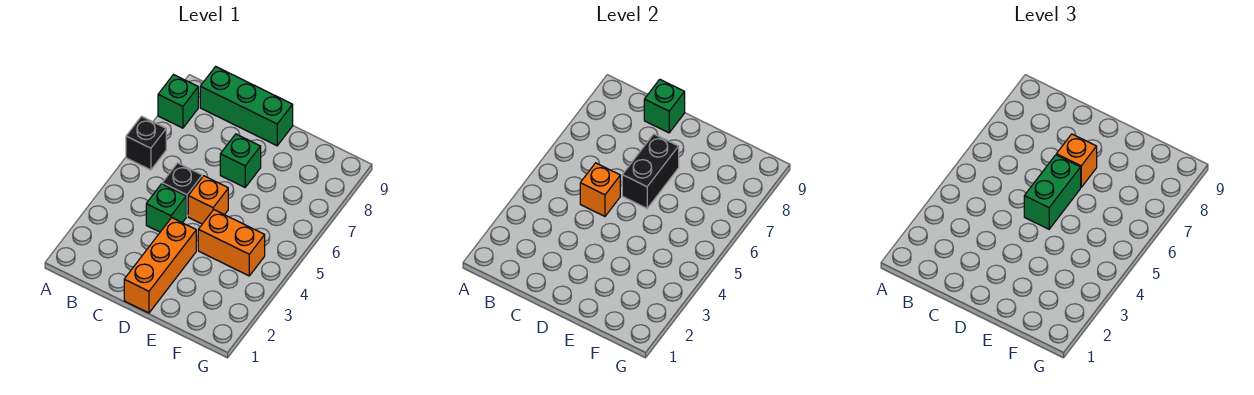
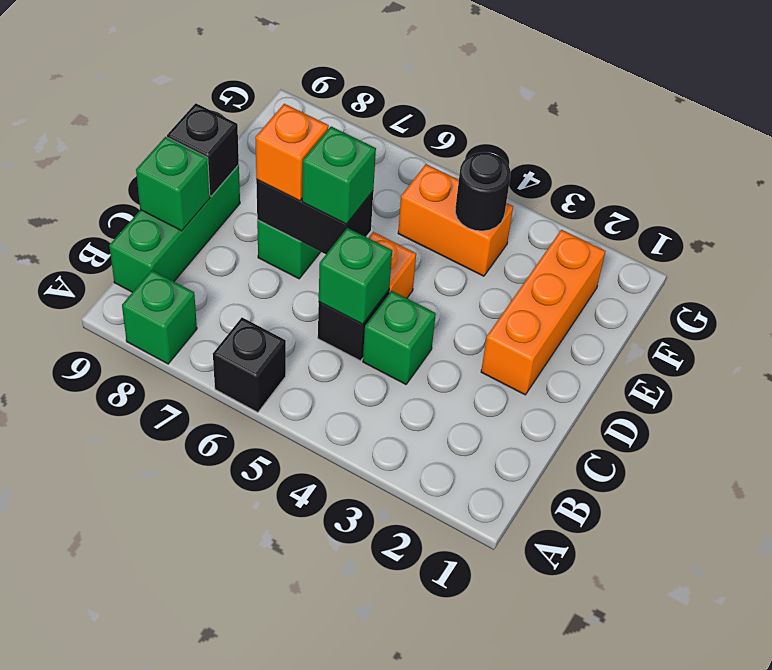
orange 1x1 brick [580,163,620,216] -> green 1x1 brick [319,228,392,324]
orange 1x3 brick [124,218,196,313] -> orange 1x3 brick turned to [481,230,605,395]
green 1x2 brick [1024,155,1081,229] -> green 1x1 brick [302,127,376,224]
none -> black 1x1 brick [167,103,239,196]
orange 1x2 brick [198,210,265,276] -> orange 1x2 brick turned to [398,164,513,276]
none -> black 1x1 round brick [455,152,511,231]

